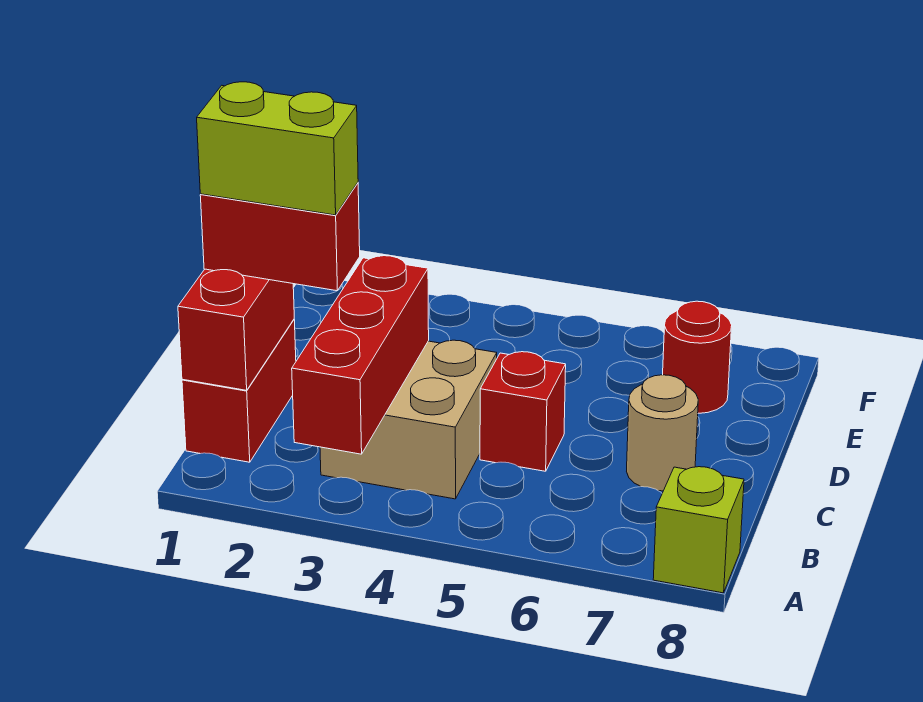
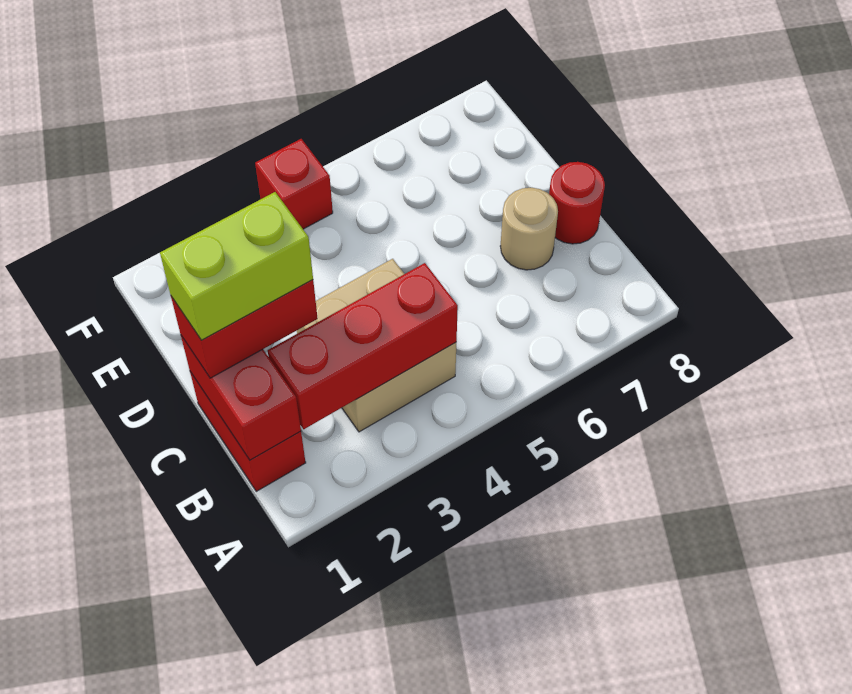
red 1x3 brick [292,256,429,454] -> red 1x3 brick turned to [268,263,458,429]
lime 1x1 brick [653,467,744,593] -> none
red 1x1 brick [480,352,566,471] -> red 1x1 brick moved to [255,139,333,229]
red 1x1 round brick [663,301,732,413] -> red 1x1 round brick moved to [549,162,605,244]

